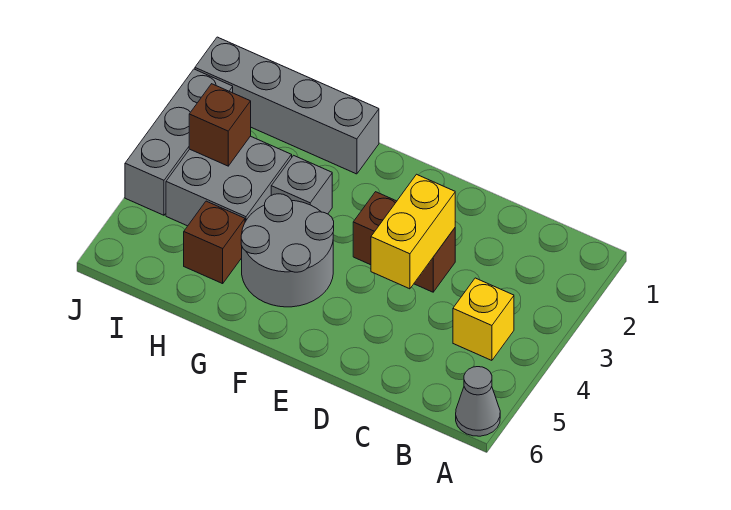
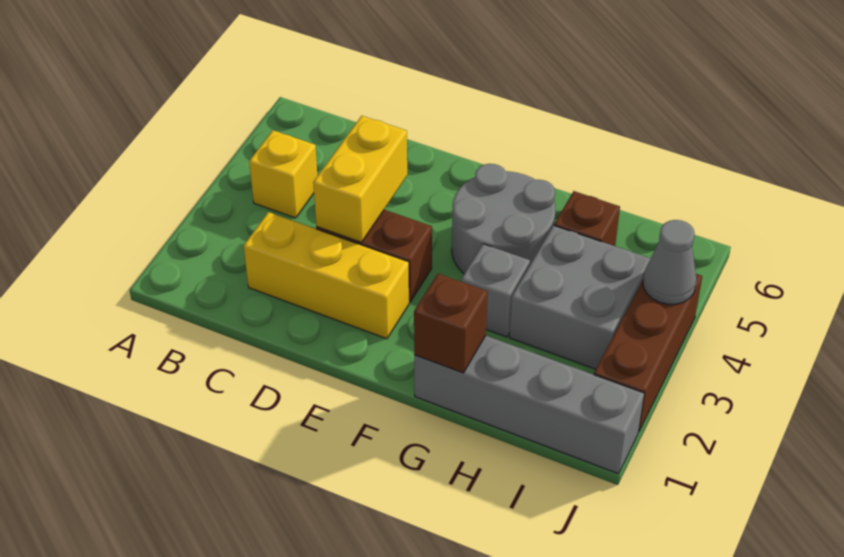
grey 1x1 cone [456,367,500,436] -> grey 1x1 cone moved to [643,220,697,304]
none -> yellow 1x3 brick [244,212,409,339]
brown 1x1 brick [189,84,251,166] -> brown 1x1 brick moved to [414,274,488,373]
grey 1x3 brick [125,69,233,215] -> brown 1x3 brick [594,274,702,431]

